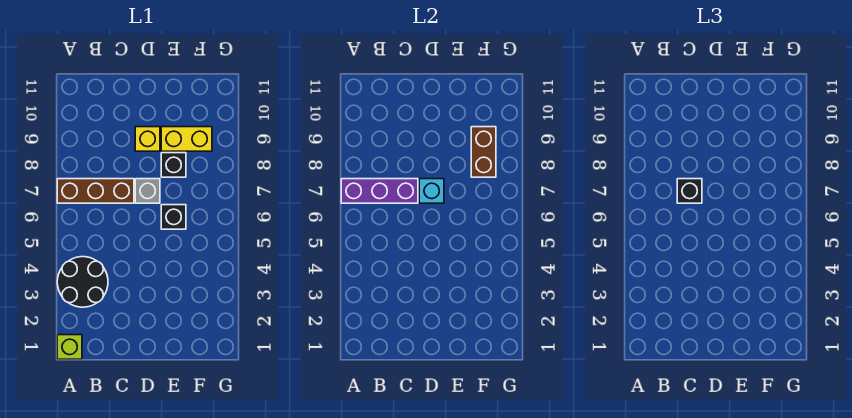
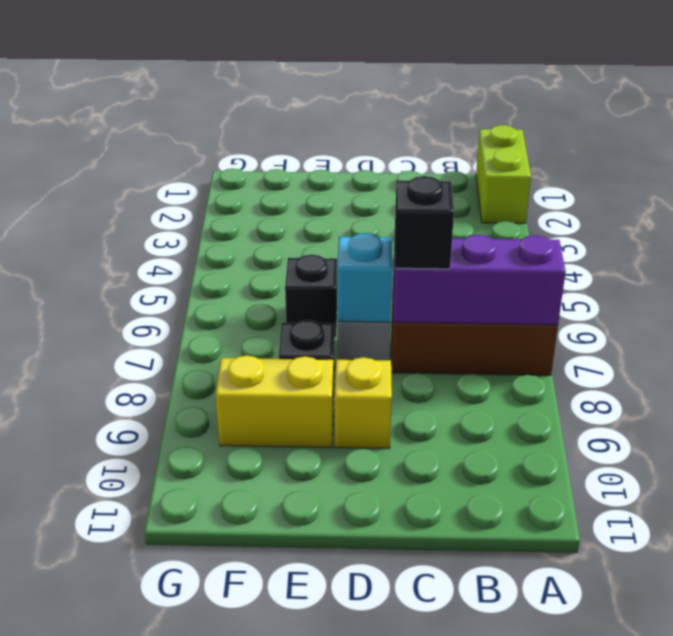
lime 1x1 brick [57,335,82,359] -> lime 1x2 brick [476,125,531,223]
black 2x2 round brick [57,257,108,307] -> none
brown 1x2 brick [471,127,496,177] -> none

